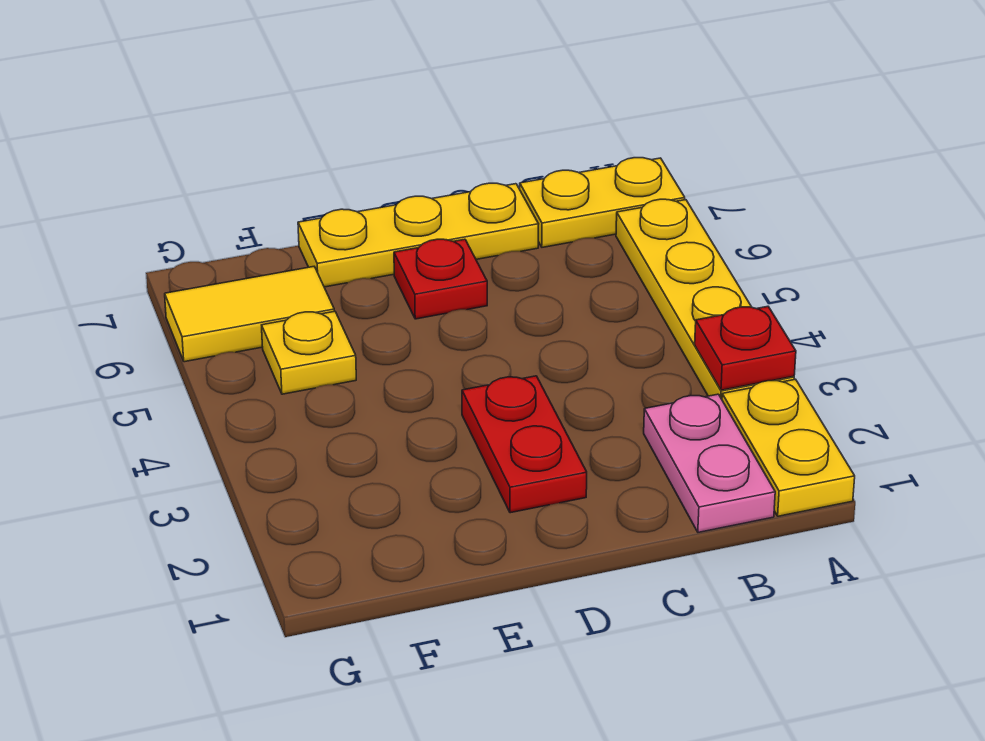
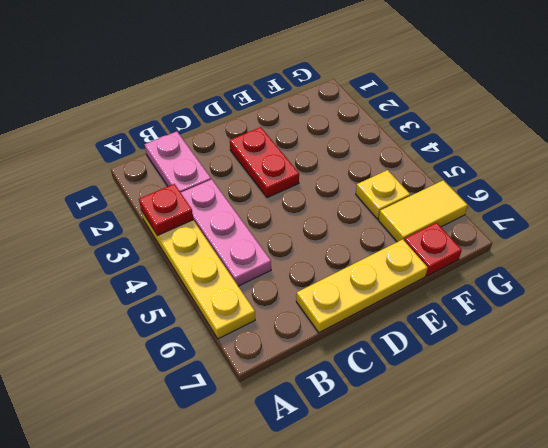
yellow 1x2 plate [722,379,855,516] -> none
yellow 1x2 plate [520,158,685,247] -> none
none -> pink 1x3 plate [181,179,271,286]
red 1x1 plate [394,239,487,319] -> red 1x1 plate moved to [404,223,462,276]

